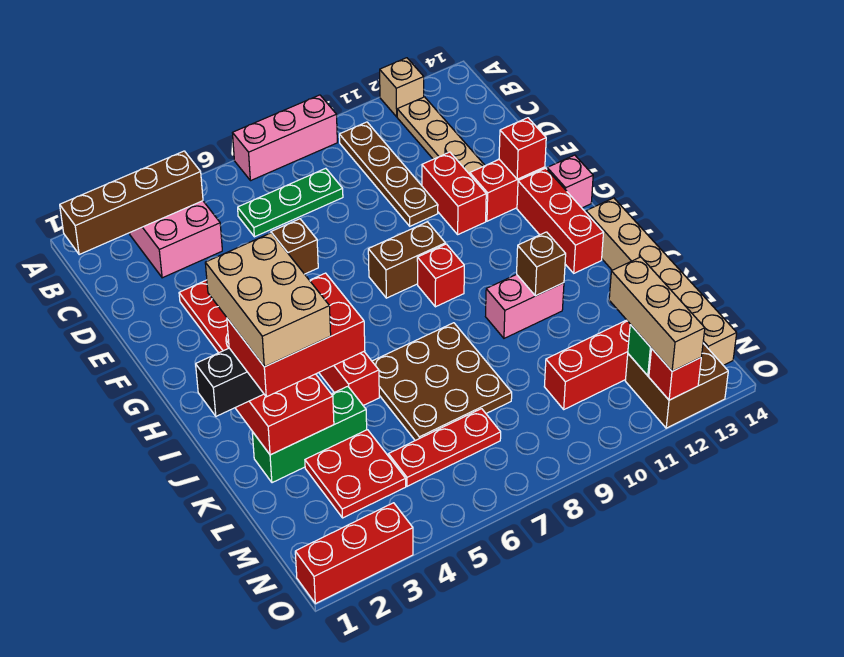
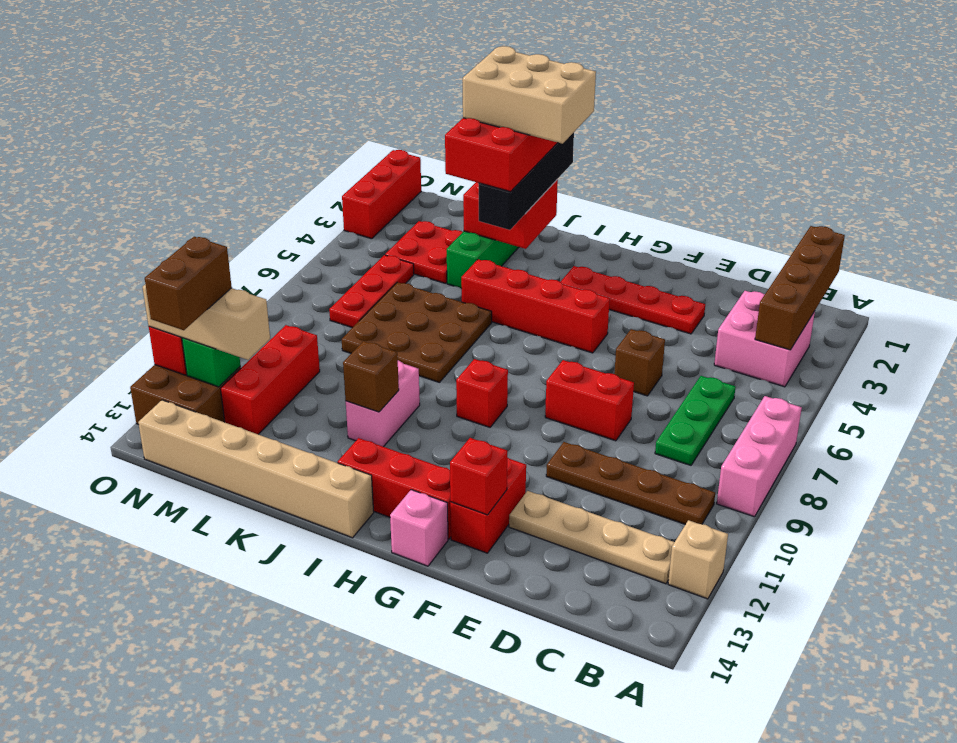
red 1x2 brick [422,152,486,234] -> red 1x2 brick moved to [545,360,634,441]
brown 1x2 brick [368,222,445,298] -> brown 1x2 brick moved to [145,237,232,330]

